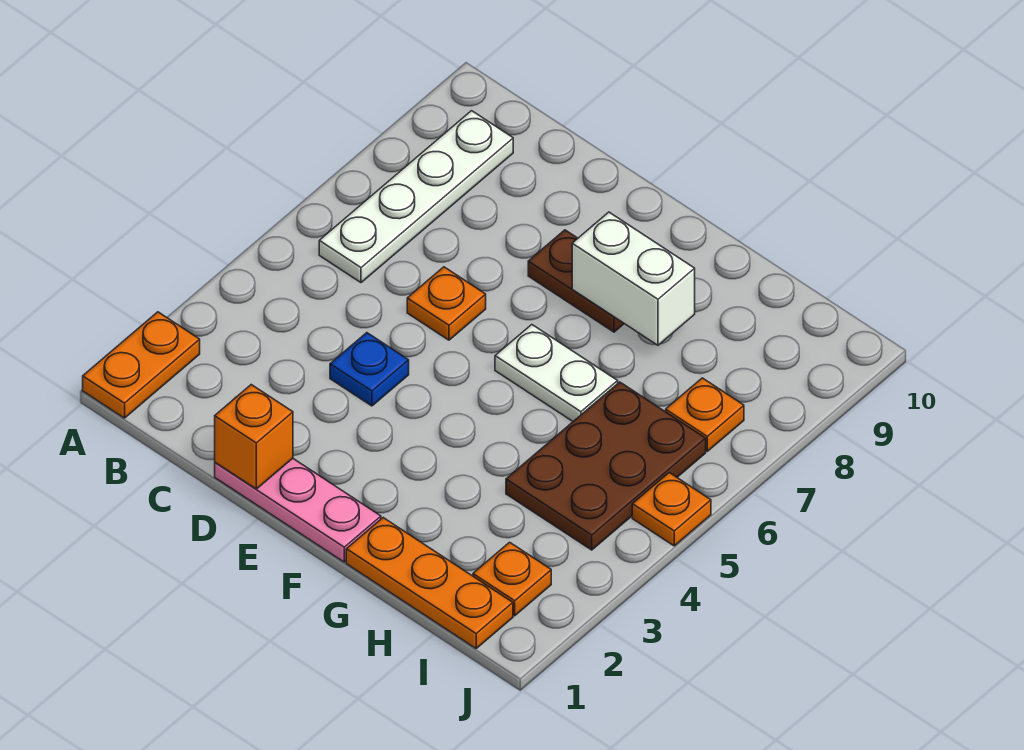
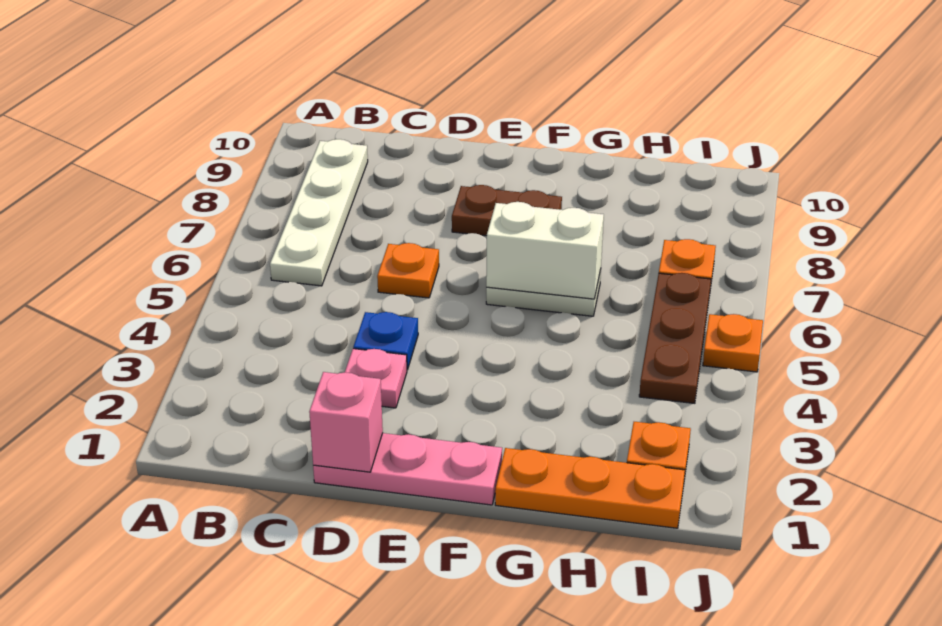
orange 1x2 plate [83,312,200,418] -> none
orange 1x1 brick [215,385,293,489] -> pink 1x1 brick [309,372,383,472]
none -> pink 1x1 plate [345,349,407,408]
white 1x2 brick [572,212,695,345] -> white 1x2 brick moved to [486,202,604,299]
brown 2x3 plate [506,382,706,550] -> brown 1x3 plate [639,273,711,403]

